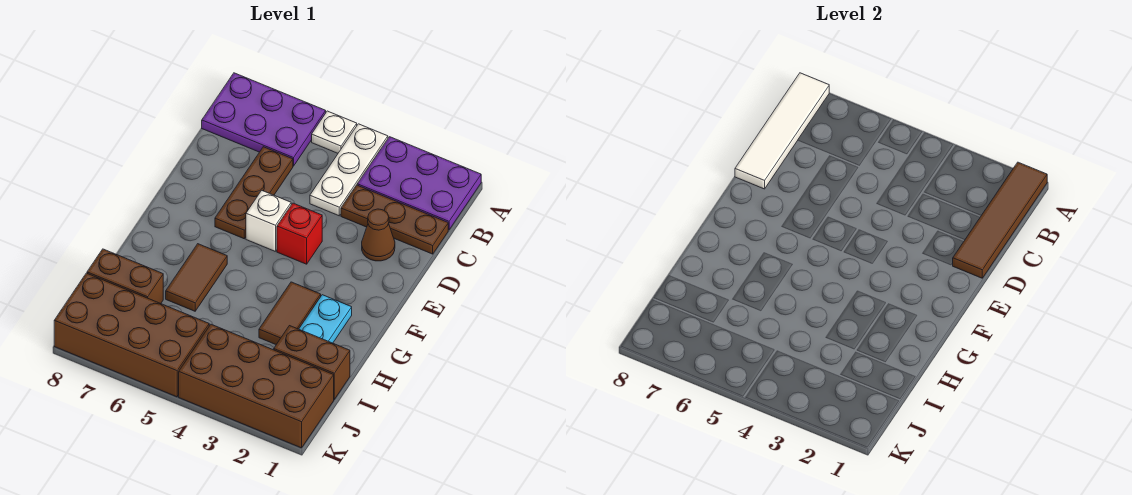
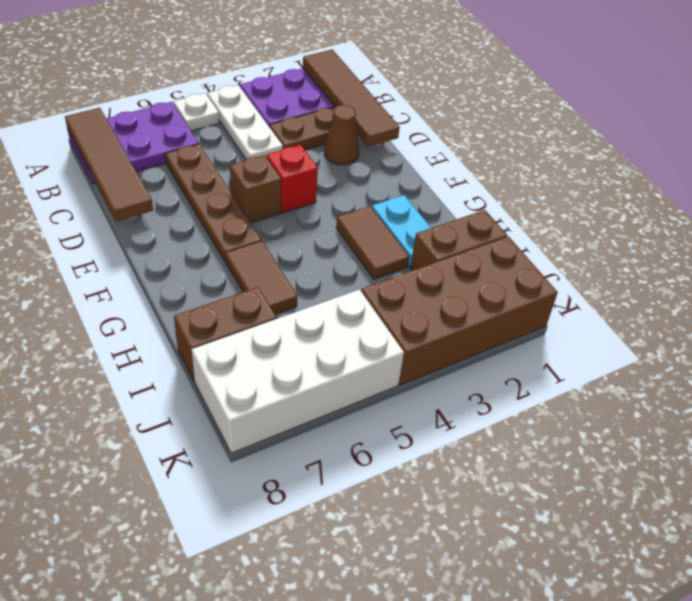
white 1x4 tile [735,73,829,189] -> brown 1x4 tile [65,108,153,222]
brown 1x3 plate [215,147,293,239] -> brown 1x4 plate [165,144,261,262]
white 1x1 brick [246,191,291,252] -> brown 1x1 brick [230,155,281,223]
brown 2x4 brick [54,273,209,397] -> white 2x4 brick [192,289,404,453]

